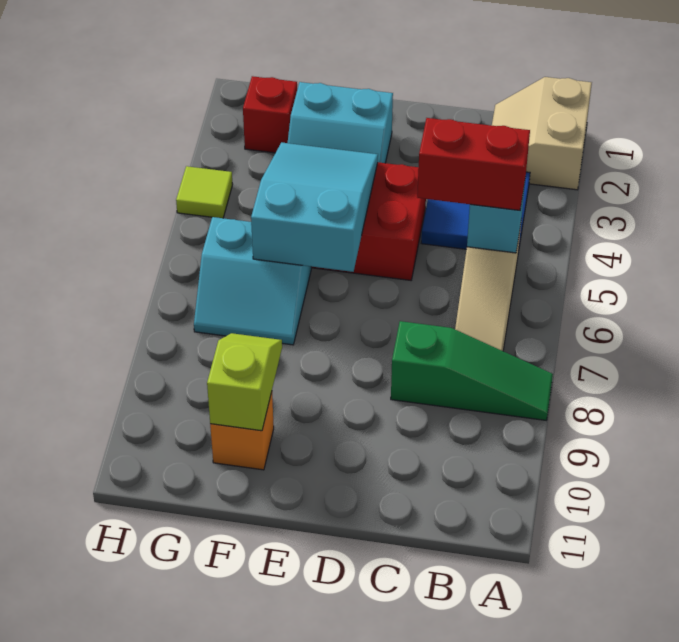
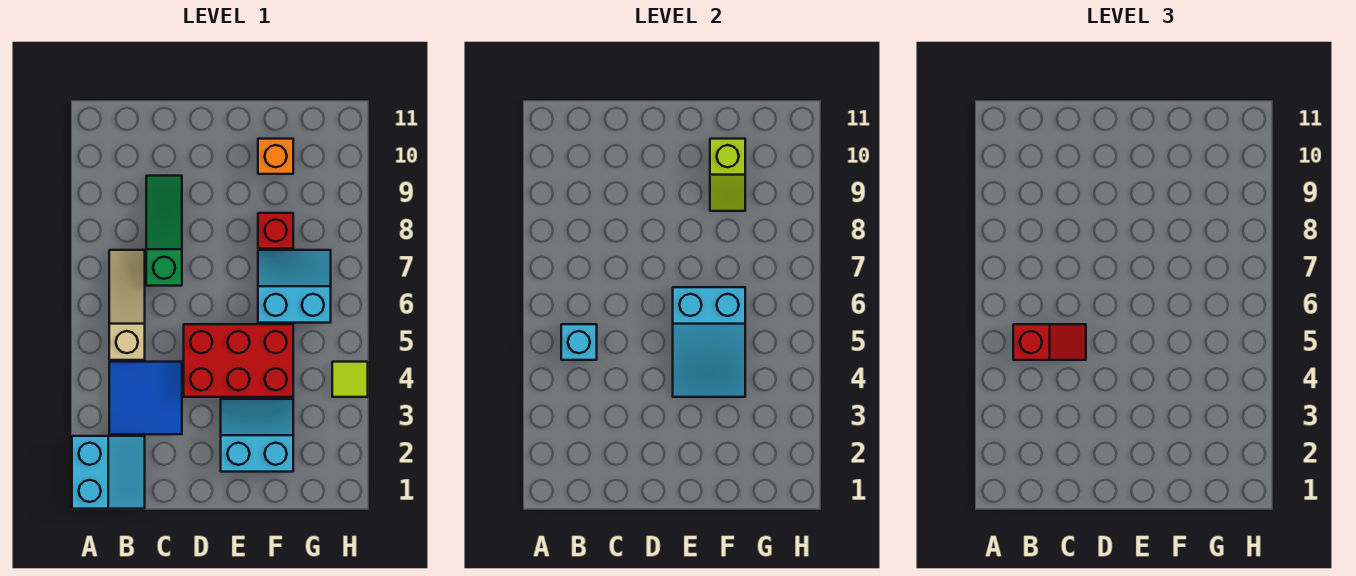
tan 2x2 slope [492,77,592,190] -> cyan 2x2 slope [72,436,145,509]
green 1x3 slope [391,321,553,420] -> green 1x3 slope turned to [146,176,182,286]
red 1x2 brick [417,118,530,210] -> red 1x2 slope [1013,324,1086,360]
red 1x1 brick [243,76,297,153] -> red 1x1 brick moved to [258,213,293,248]

